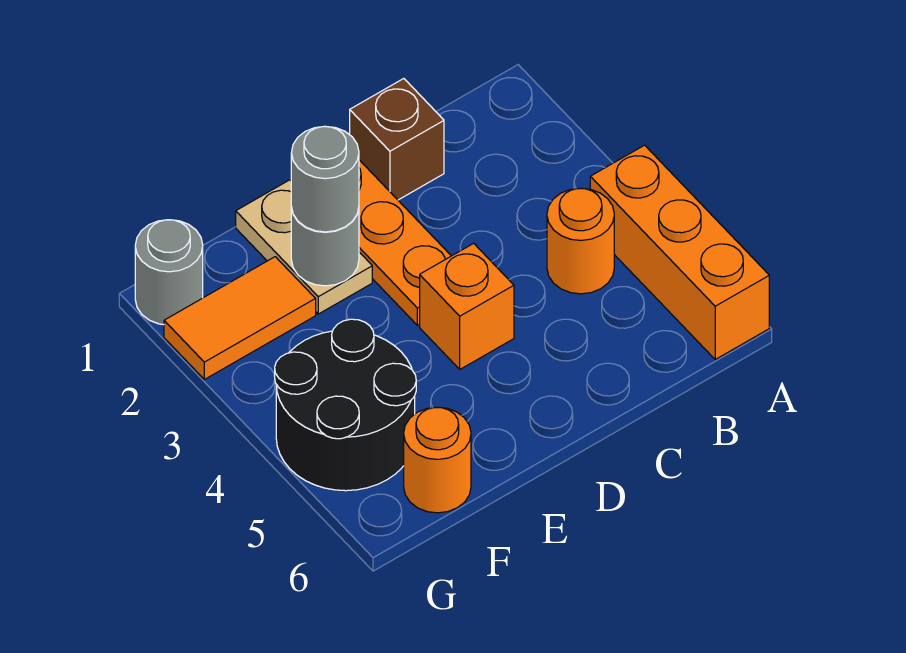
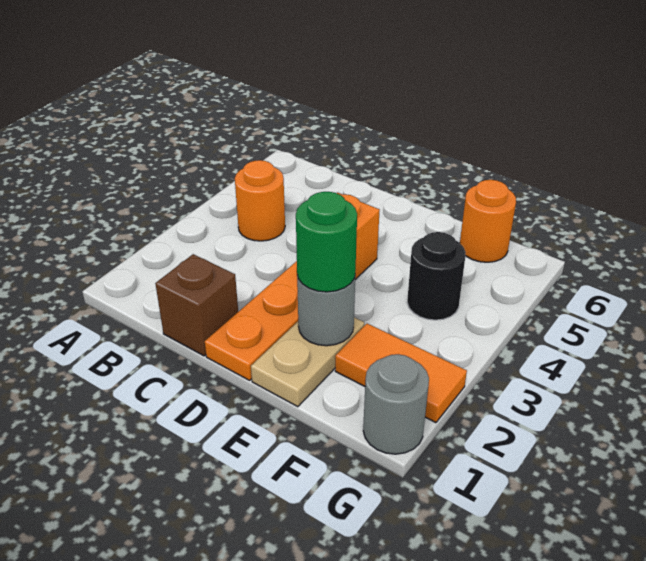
orange 1x3 brick [590,145,769,359] -> none
grey 1x1 round brick [291,126,359,232] -> green 1x1 round brick [296,192,357,292]
black 2x2 round brick [275,319,416,491] -> black 1x1 round brick [407,232,466,320]

